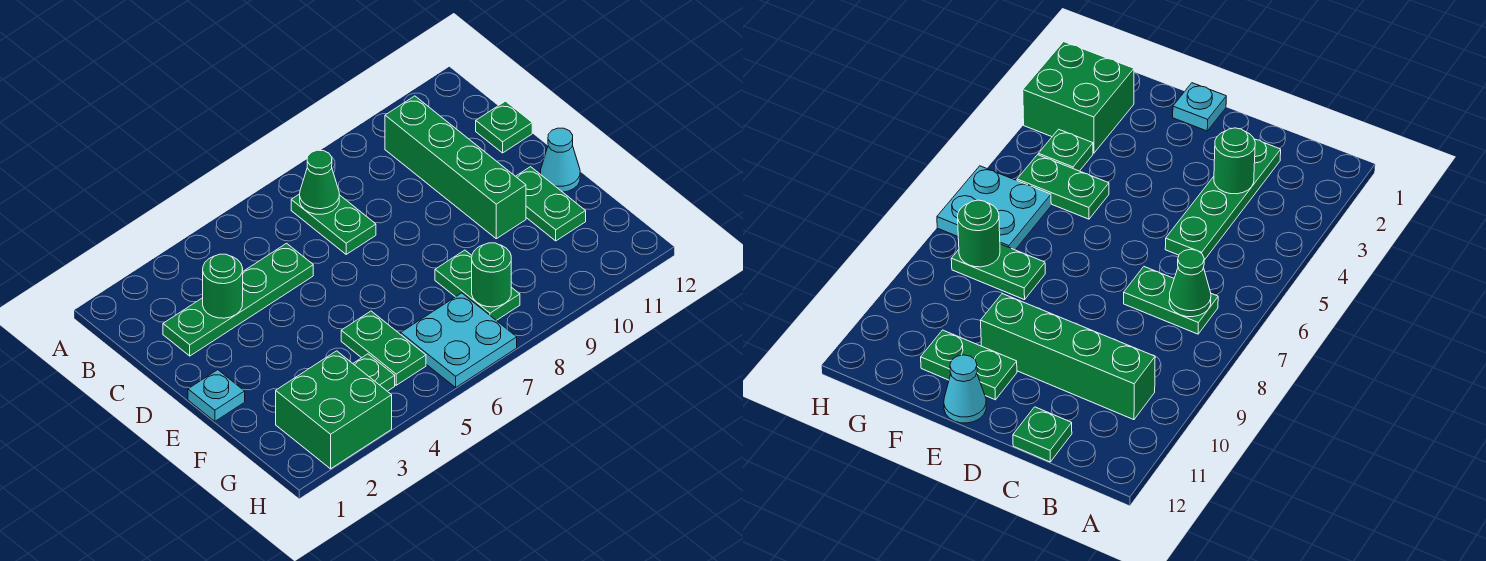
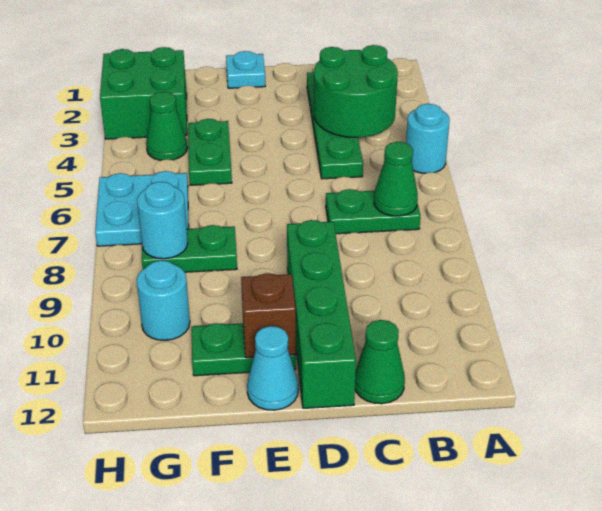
none -> cyan 1x1 round brick [406,104,450,173]
green 1x4 brick [385,96,526,239] -> green 1x4 brick turned to [287,220,356,408]
green 1x1 round brick [203,254,243,318] -> green 2x2 round brick [314,45,398,137]
green 1x1 plate [476,101,532,153] -> green 1x1 cone [355,320,405,404]
none -> brown 1x1 brick [241,273,296,358]
green 1x2 plate [341,311,426,385] -> green 1x2 plate turned to [188,119,232,185]
green 1x1 plate [353,354,395,391] -> green 1x1 cone [146,92,187,160]
green 1x1 round brick [472,243,511,307] -> cyan 1x1 round brick [137,182,188,259]
none -> cyan 1x1 round brick [137,260,190,340]

